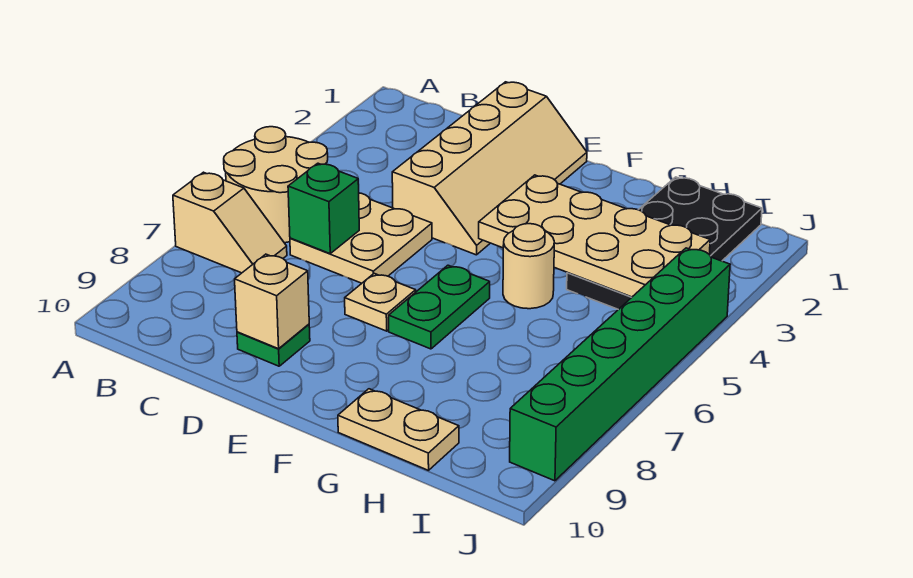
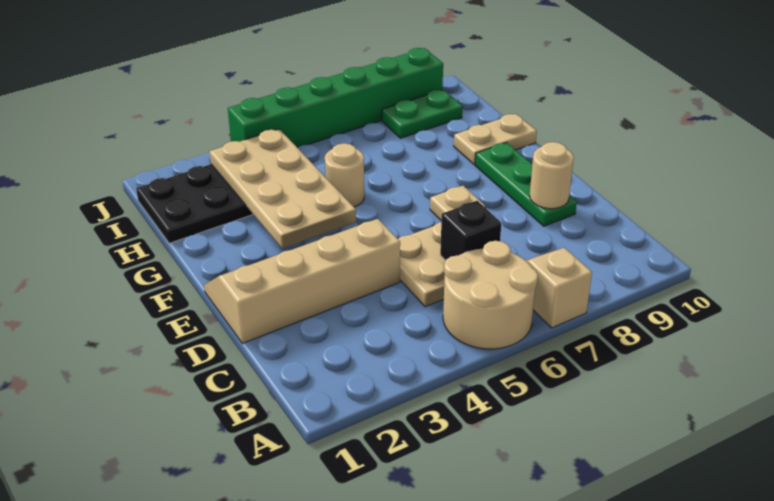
green 1x1 brick [288,163,359,253] -> black 1x1 brick [440,201,501,260]
green 1x1 plate [237,324,310,366] -> green 1x3 plate [475,143,577,226]
tan 1x1 brick [235,254,309,349] -> tan 1x1 round brick [530,142,574,209]
green 1x2 plate [389,265,490,349] -> green 1x2 plate moved to [382,90,463,138]
tan 1x2 plate [338,389,459,470] -> tan 1x2 plate turned to [454,114,537,165]

